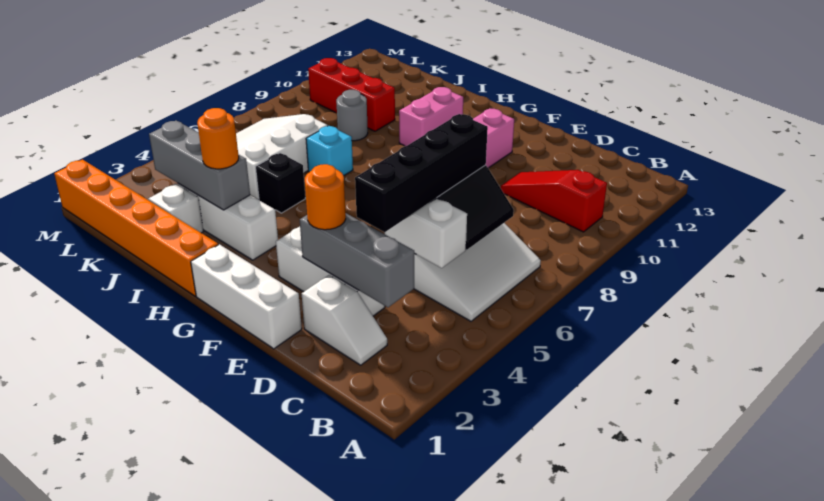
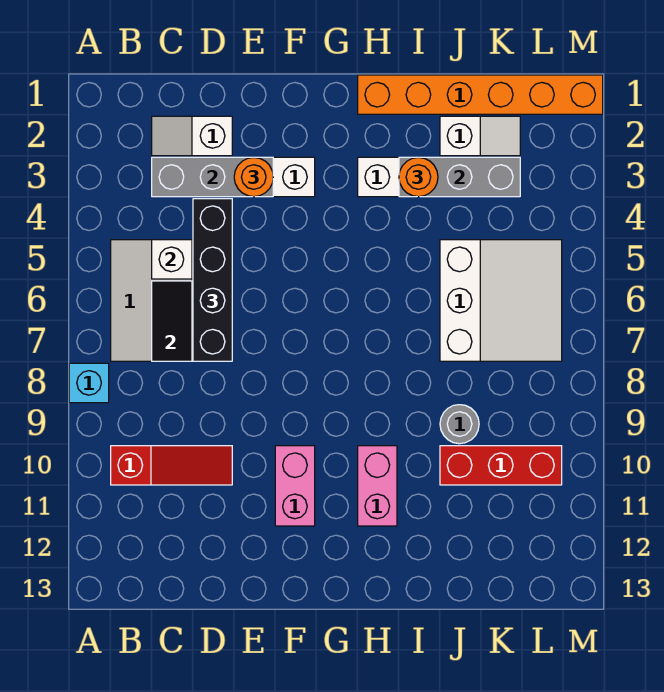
white 1x3 brick [191,244,302,349] -> none
black 1x1 brick [256,153,305,213] -> none
cyan 1x1 brick [306,126,353,176] -> cyan 1x1 brick moved to [69,363,109,403]

